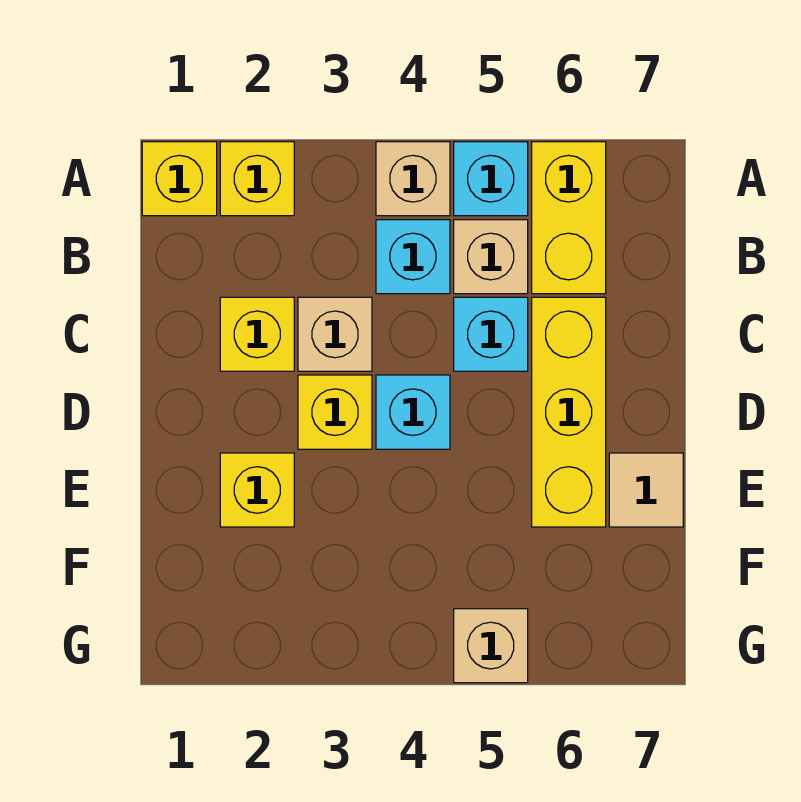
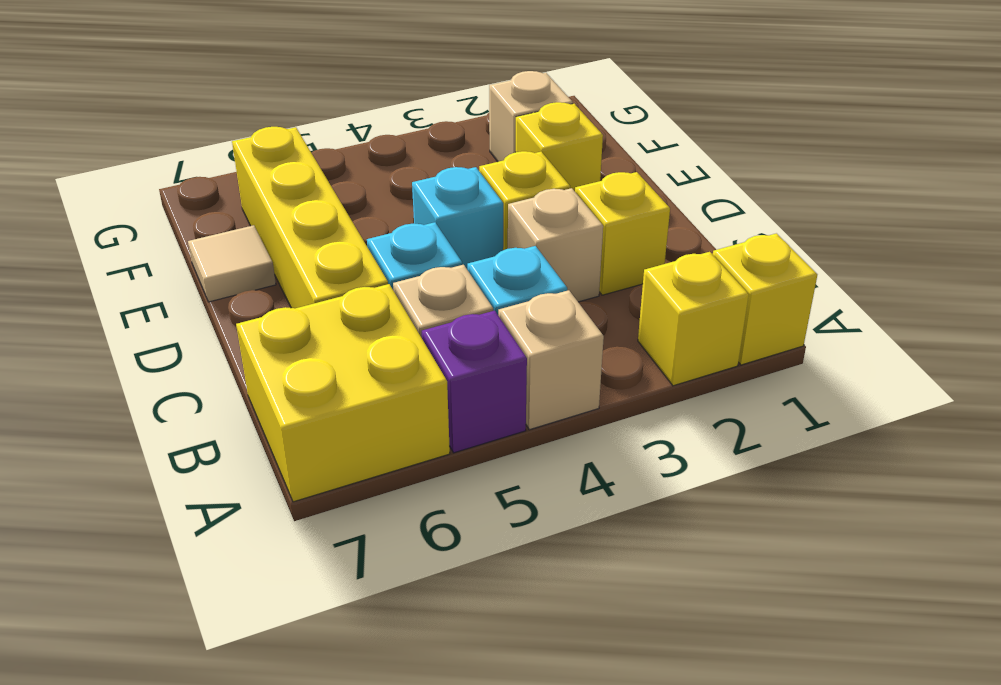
cyan 1x1 brick [454,142,528,216] -> purple 1x1 brick [422,311,527,453]
yellow 1x2 brick [532,142,606,294] -> yellow 2x2 brick [236,284,450,502]
yellow 1x3 brick [532,297,606,527] -> yellow 1x4 brick [232,127,388,308]
tan 1x1 brick [454,609,528,683] -> tan 1x1 brick moved to [489,71,573,162]

